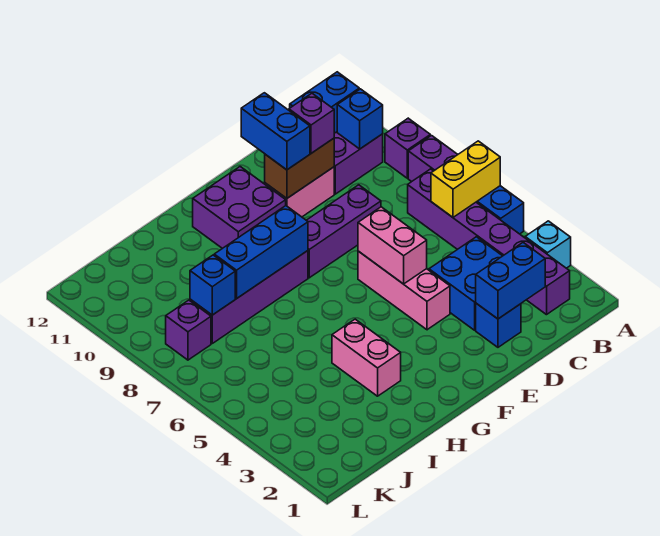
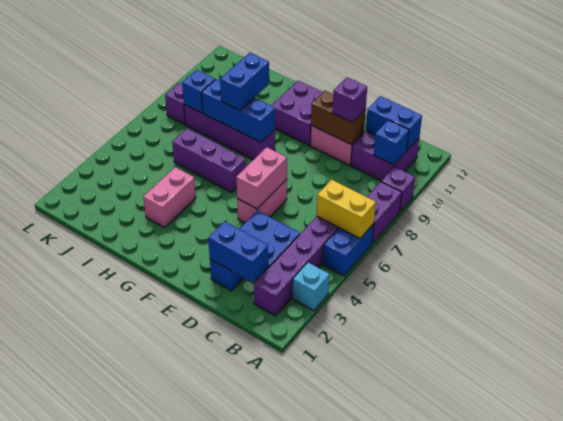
purple 1x3 brick [306,185,381,278] -> purple 1x3 brick moved to [172,128,246,193]
pink 1x3 brick [358,251,450,330] -> pink 1x2 brick [237,179,287,223]
blue 1x2 brick [241,93,310,170] -> blue 1x2 brick moved to [220,53,269,111]

